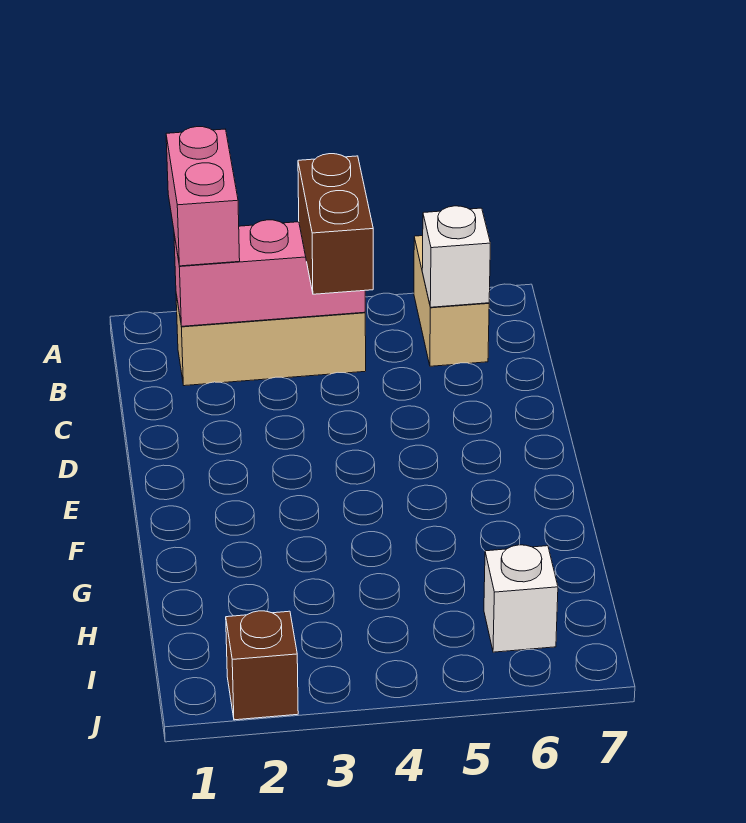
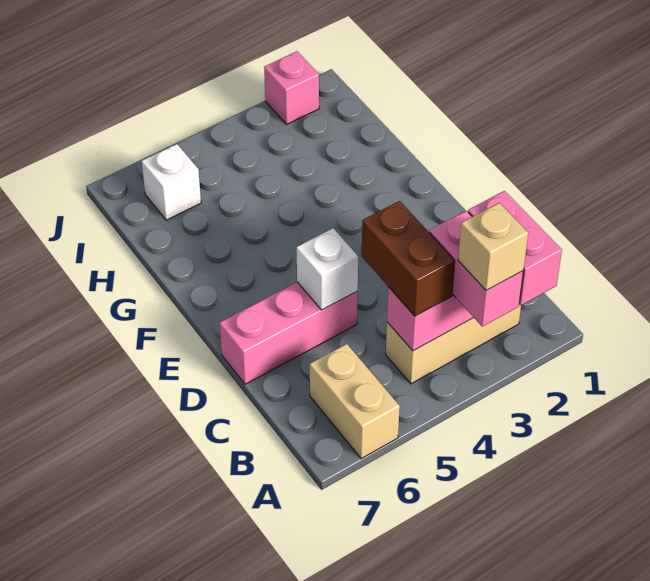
none -> pink 1x2 brick [429,211,523,327]
none -> tan 1x1 brick [458,203,528,291]
white 1x1 brick [422,206,490,307] -> white 1x1 brick moved to [297,228,358,310]
none -> pink 1x3 brick [220,282,358,384]
brown 1x1 brick [226,611,298,720] -> pink 1x1 brick [264,51,319,124]

